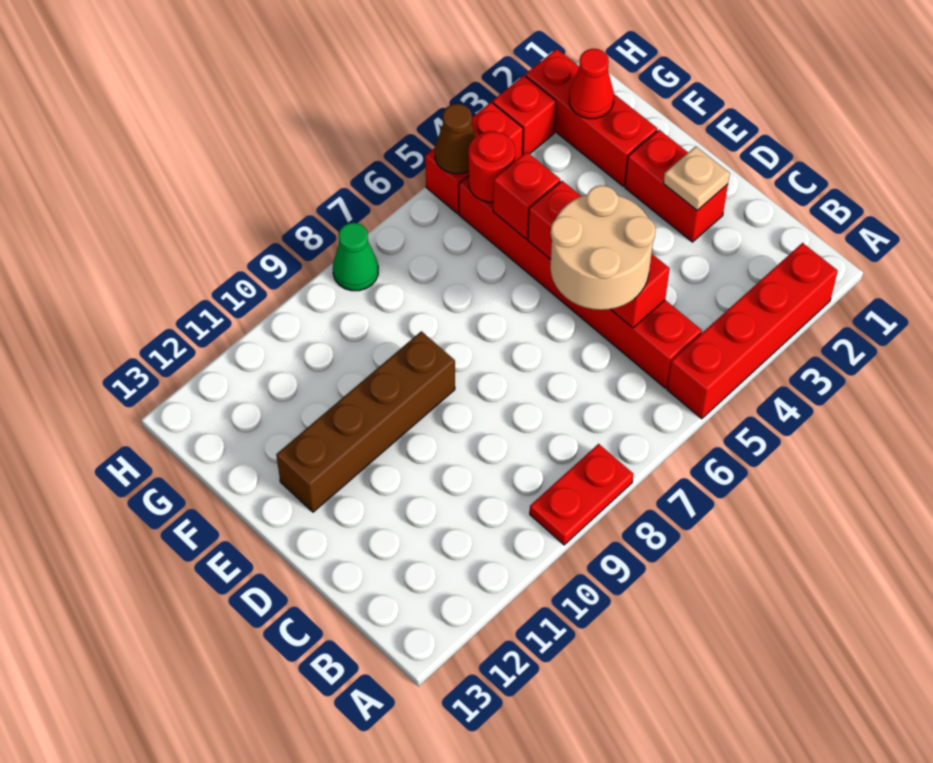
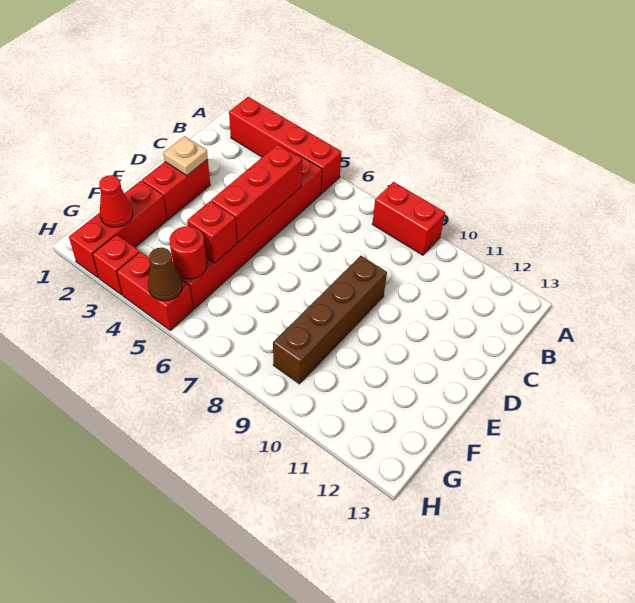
red 1x2 plate [530,444,633,545] -> red 1x2 brick [372,182,445,255]
tan 2x2 round brick [550,185,656,310] -> none
brown 1x4 brick [276,331,455,512] -> brown 1x4 brick turned to [273,256,387,384]
green 1x1 cone [333,223,378,291] -> none

